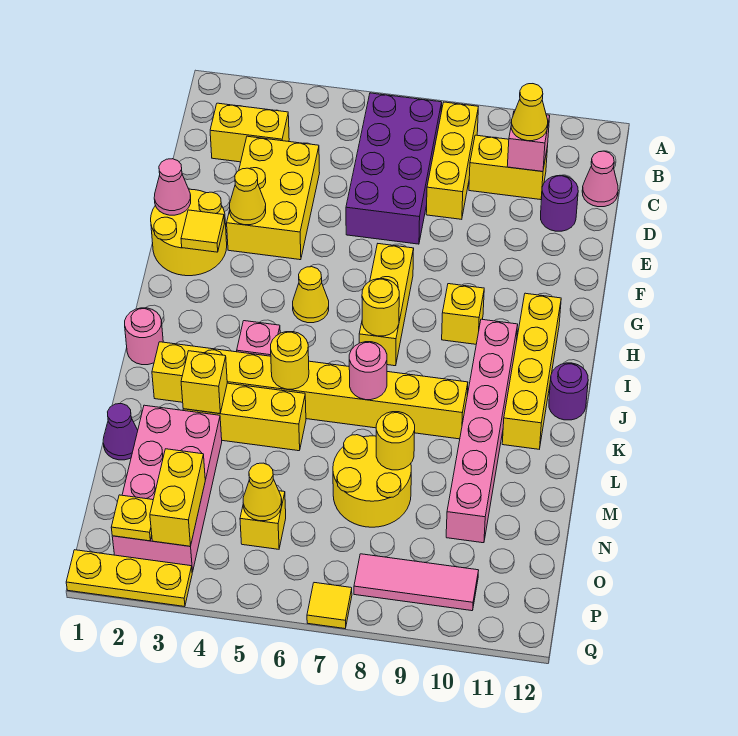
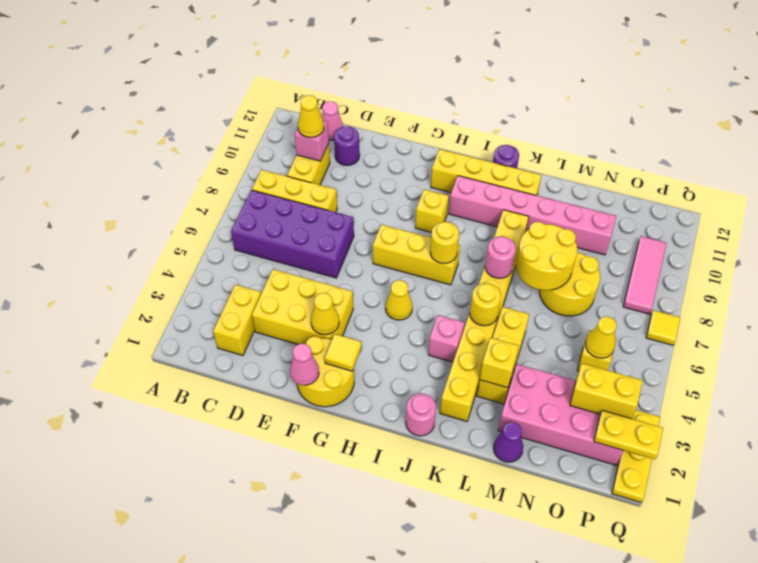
yellow 1x1 round brick [376,412,415,470] -> yellow 2x2 round brick [516,222,577,290]
yellow 1x1 plate [111,495,153,541] -> yellow 1x2 plate [594,410,663,459]

